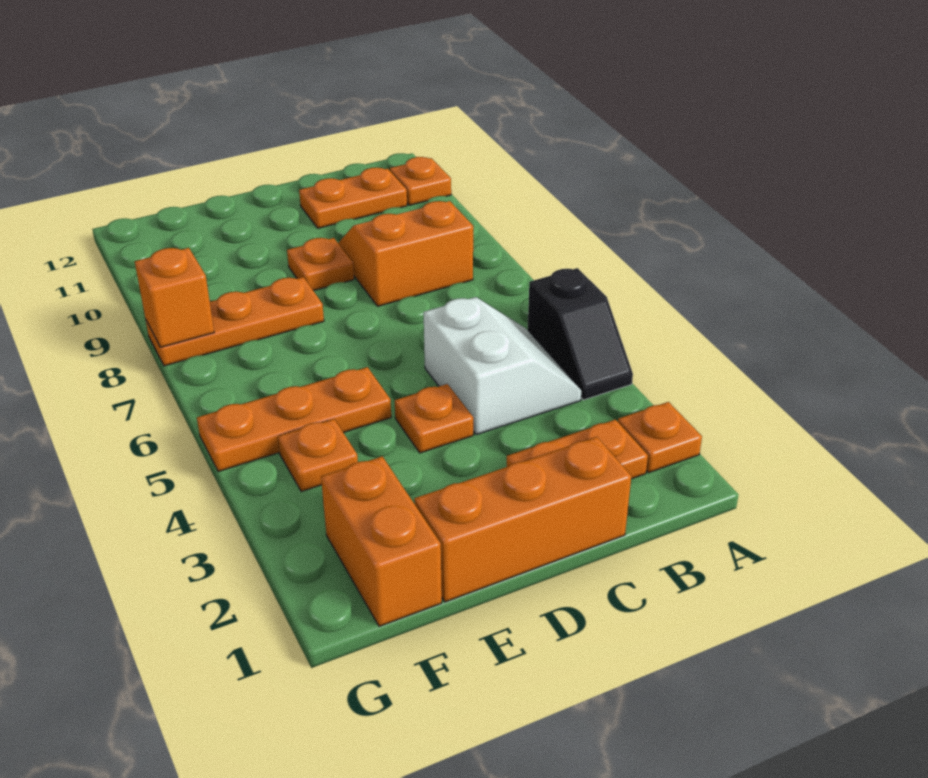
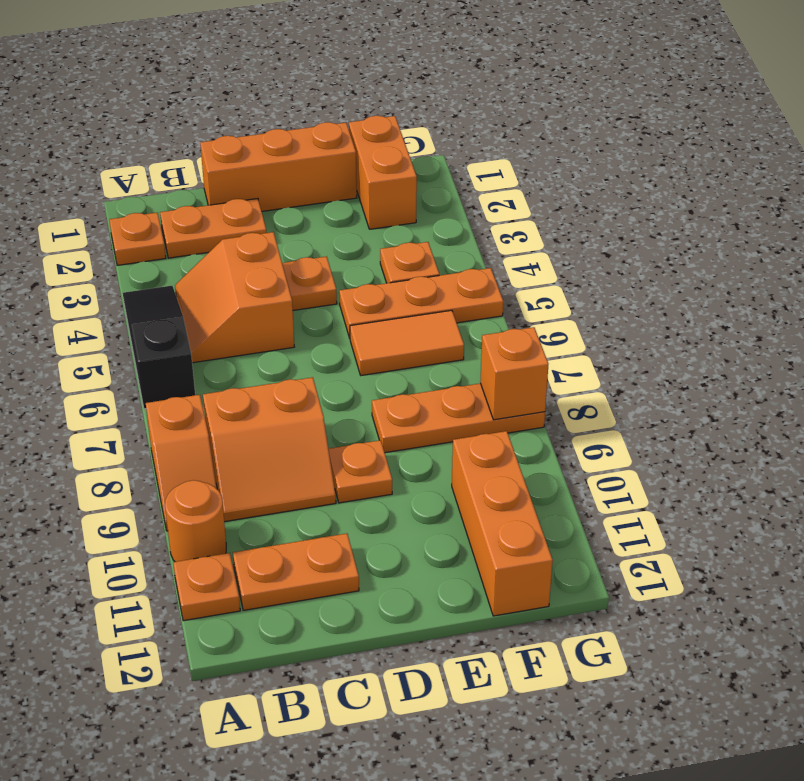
black 1x2 slope [528,268,633,400] -> black 1x3 slope [123,286,195,409]
none -> orange 1x2 slope [146,395,217,531]
none -> orange 1x1 round brick [165,480,226,562]
white 2x2 slope [424,297,581,435] -> orange 2x2 slope [175,232,294,363]
none -> orange 1x2 tile [350,310,464,375]
none -> orange 1x3 brick [452,431,553,616]

